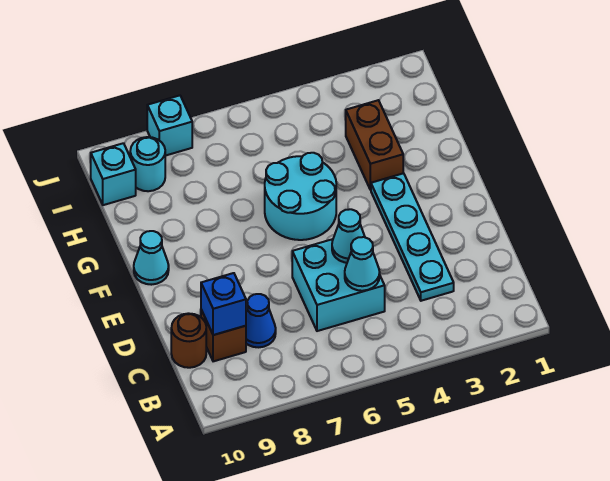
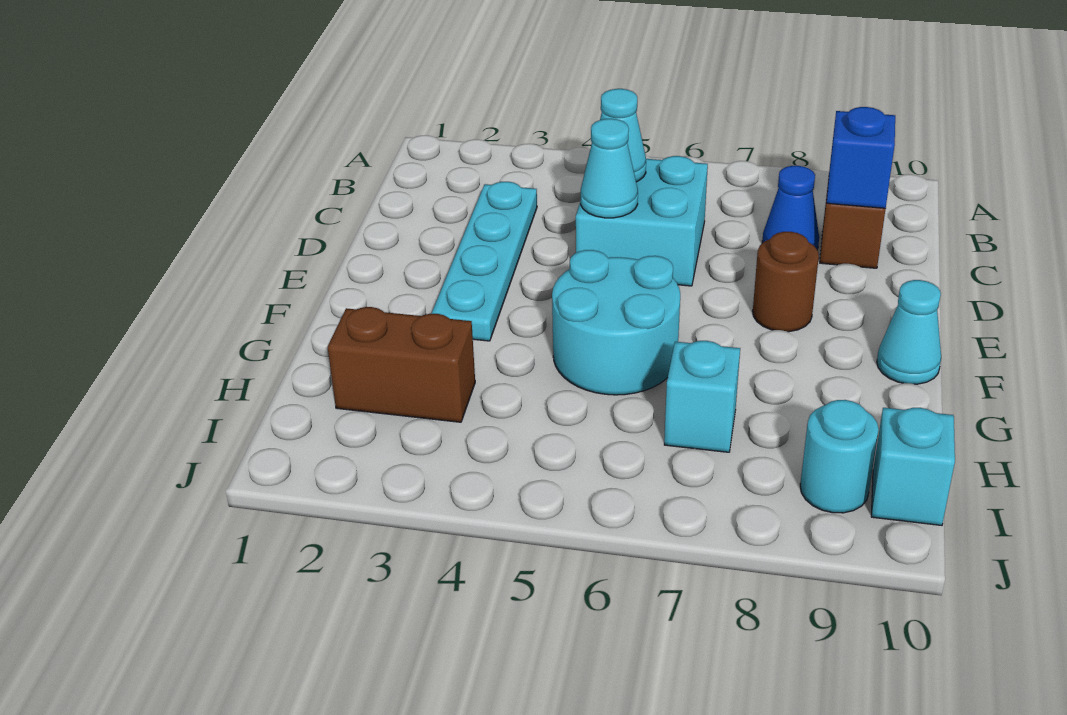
brown 1x1 round brick [171,313,206,368] -> brown 1x1 round brick moved to [753,232,819,332]
brown 1x2 brick [346,100,403,190] -> brown 1x2 brick turned to [328,307,475,422]
cyan 1x1 brick [147,95,192,156] -> cyan 1x1 brick moved to [664,341,740,452]

